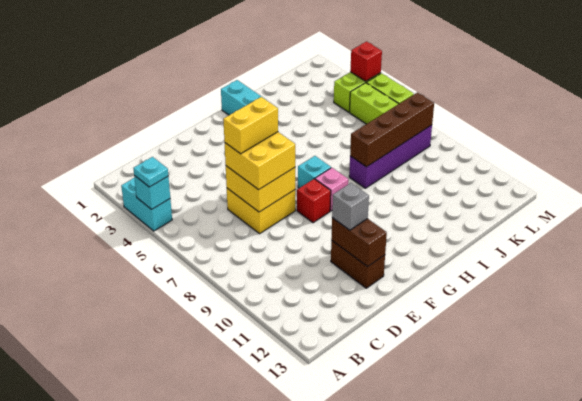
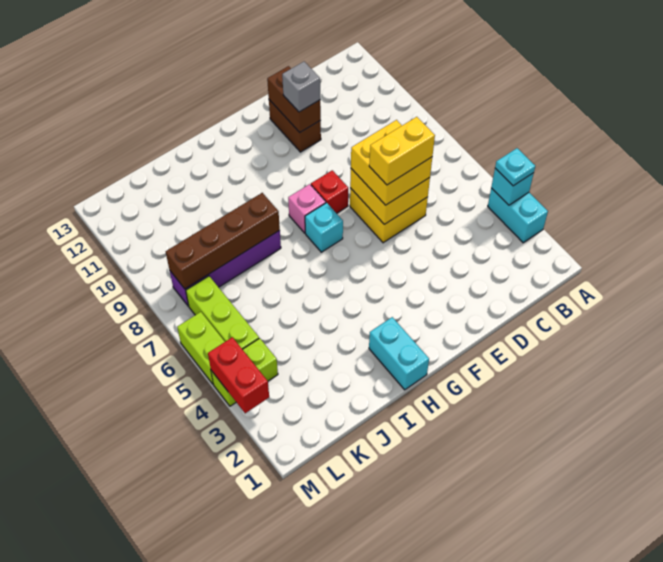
red 1x1 brick [350,42,382,81] -> red 1x2 brick [208,337,269,413]

